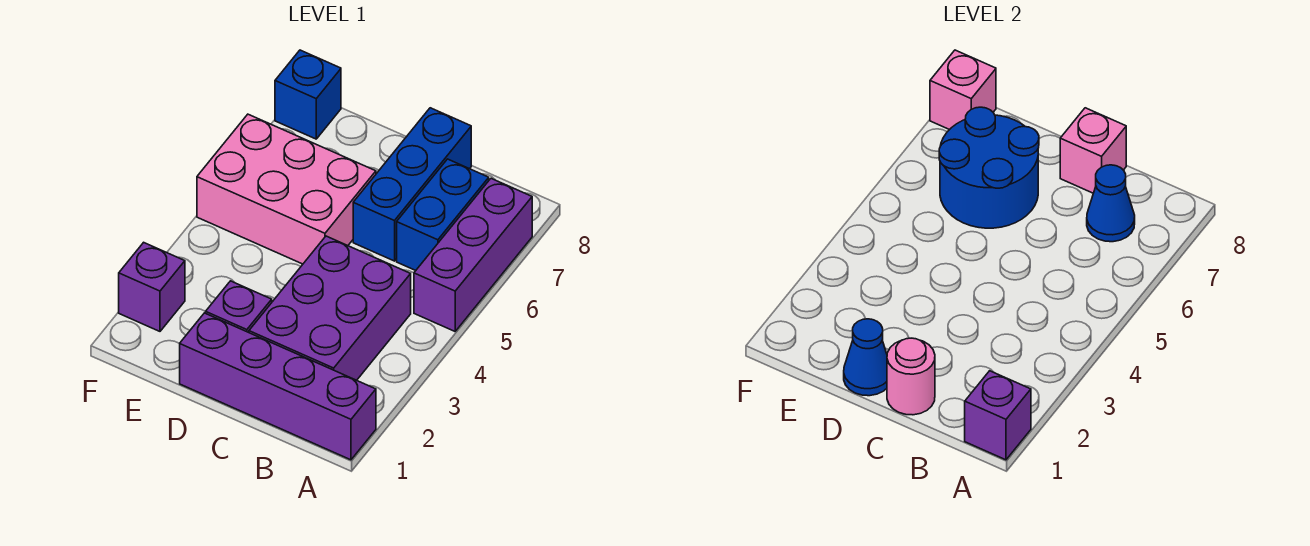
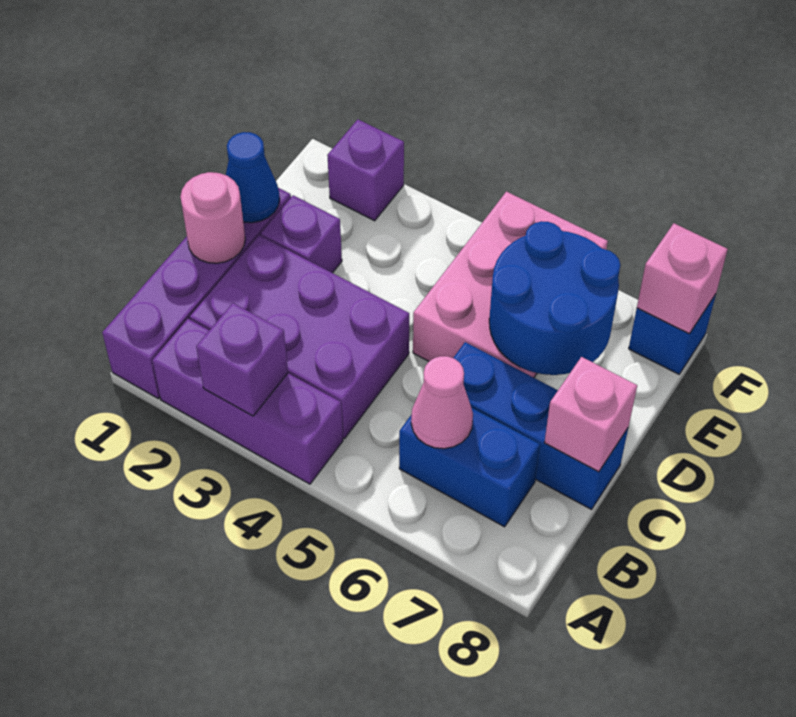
purple 1x1 brick [965,371,1031,460] -> purple 1x1 brick moved to [196,303,288,416]
purple 1x3 brick [414,179,532,331] -> purple 1x3 brick moved to [152,319,343,484]
none -> pink 1x1 cone [411,356,473,449]
blue 1x1 cone [1087,165,1135,242] -> none

